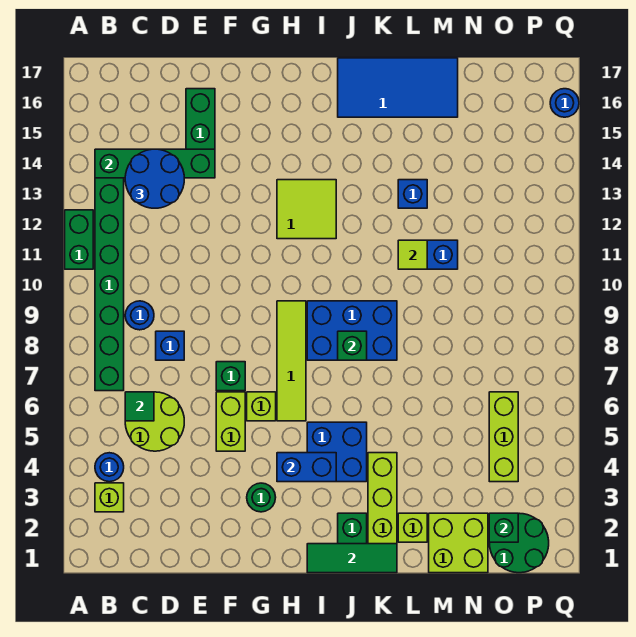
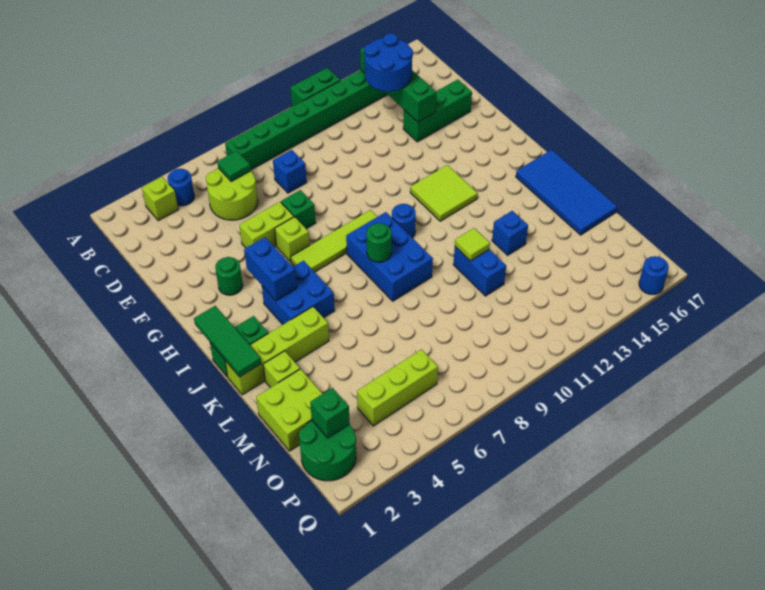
blue 1x1 round brick [125,301,154,330] -> blue 1x1 round brick moved to [392,204,416,238]
green 1x1 brick [338,331,367,360] -> green 1x1 round brick [366,223,392,262]

